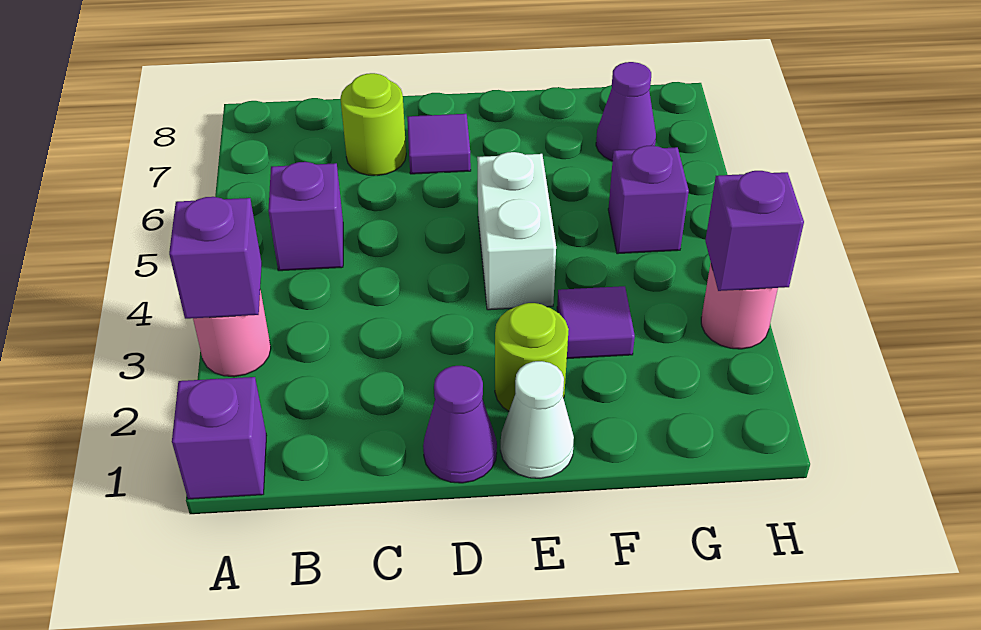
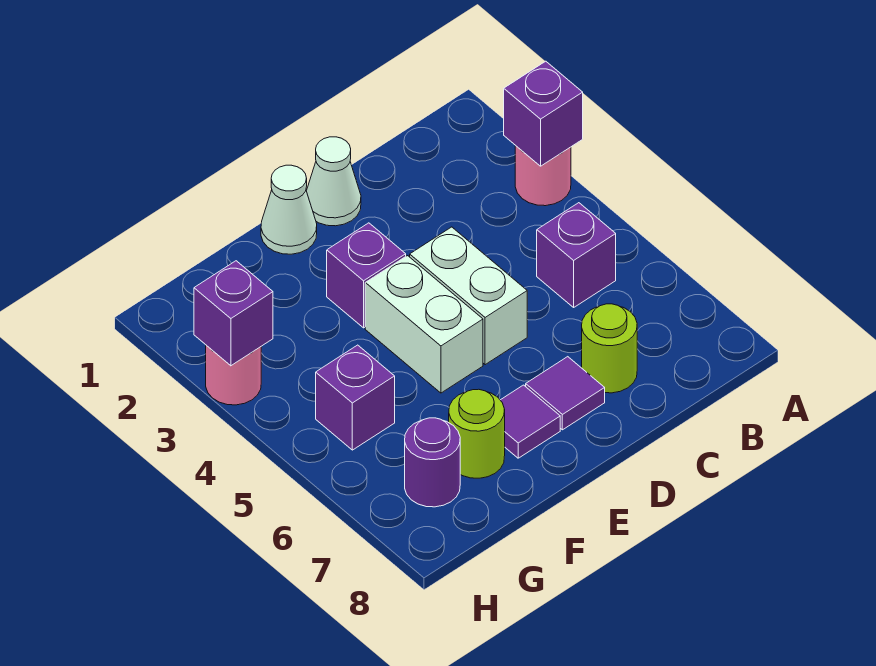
purple 1x1 brick [172,377,267,499] -> purple 1x1 brick moved to [327,223,406,328]
purple 1x1 cone [423,366,497,483] -> white 1x1 cone [306,137,361,226]
none -> white 1x2 brick [410,227,527,365]
lime 1x1 round brick [495,303,569,411] -> lime 1x1 round brick moved to [449,389,505,478]
purple 1x1 tile [557,286,635,359] -> purple 1x1 tile moved to [501,385,560,458]
purple 1x1 cone [596,62,656,161] -> purple 1x1 round brick [405,418,460,507]

